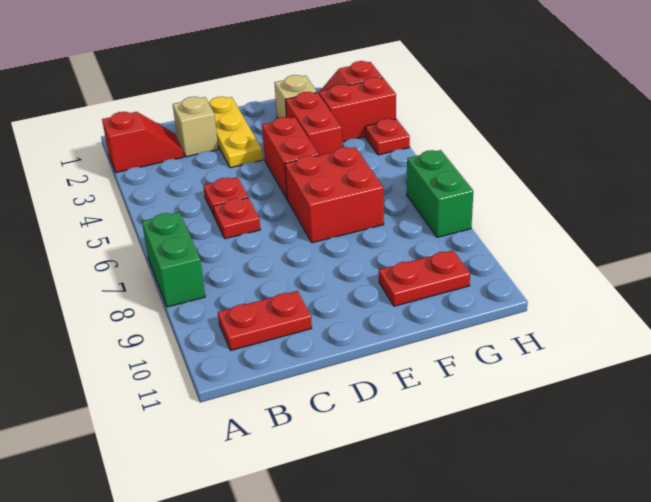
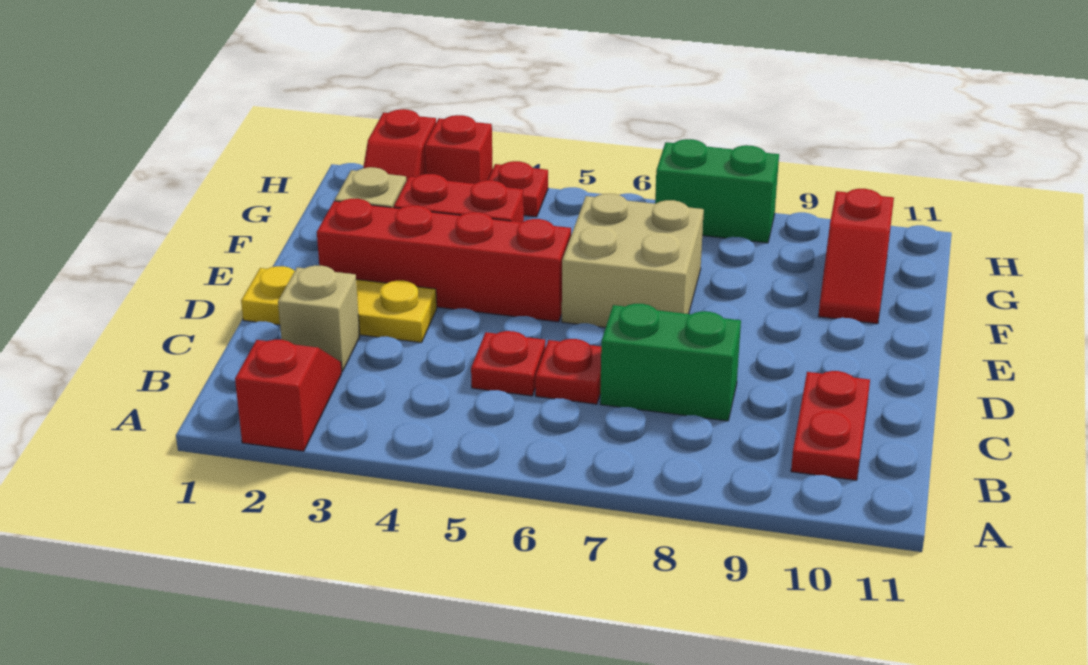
green 1x2 brick [142,212,205,307] -> green 1x2 brick moved to [600,304,741,421]
red 1x2 brick [262,117,319,199] -> red 1x4 brick [317,199,571,322]
red 2x2 brick [285,147,384,243] -> tan 2x2 brick [562,194,704,328]
red 1x2 plate [379,250,470,306] -> red 1x2 slope [819,189,894,324]
red 1x2 brick [319,77,396,142] -> red 1x1 brick [425,115,493,184]

